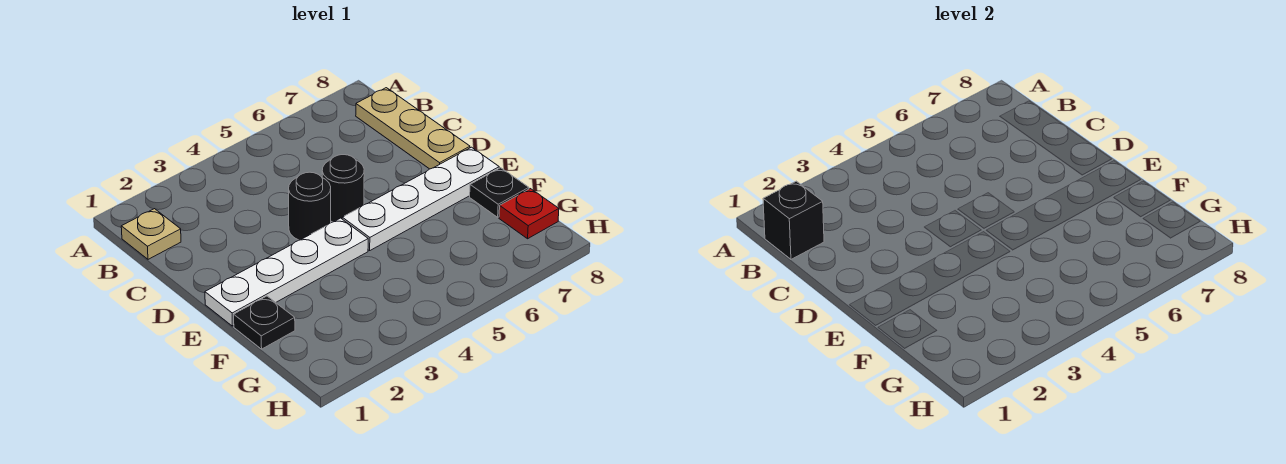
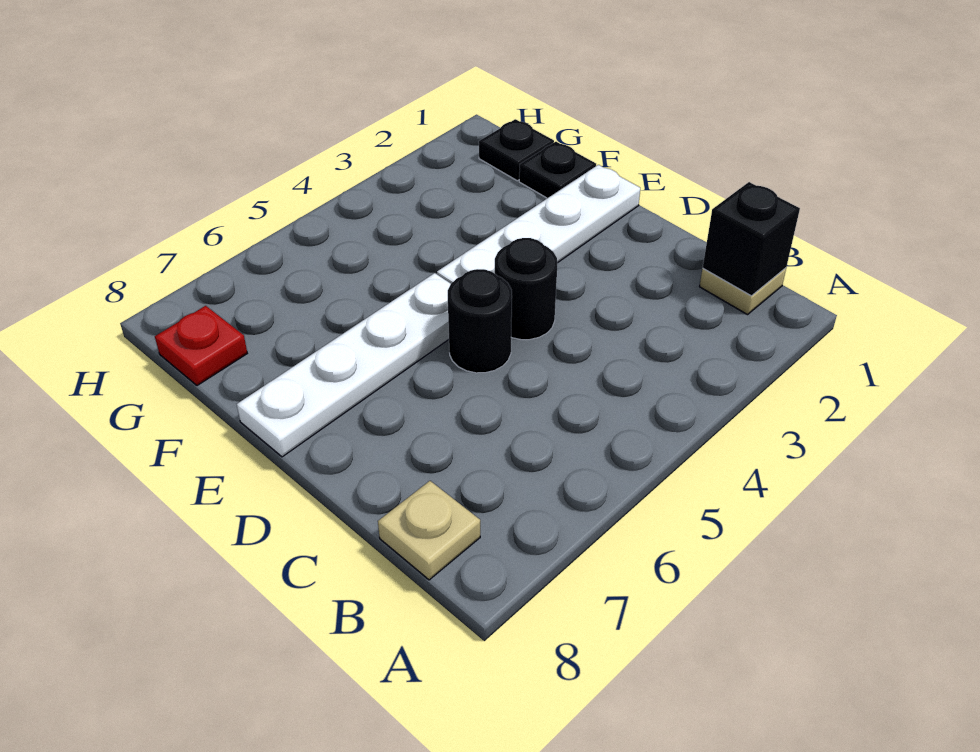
tan 1x3 plate [356,88,470,169] -> tan 1x1 plate [378,481,480,580]
black 1x1 plate [470,168,529,217] -> black 1x1 plate moved to [479,119,554,181]

